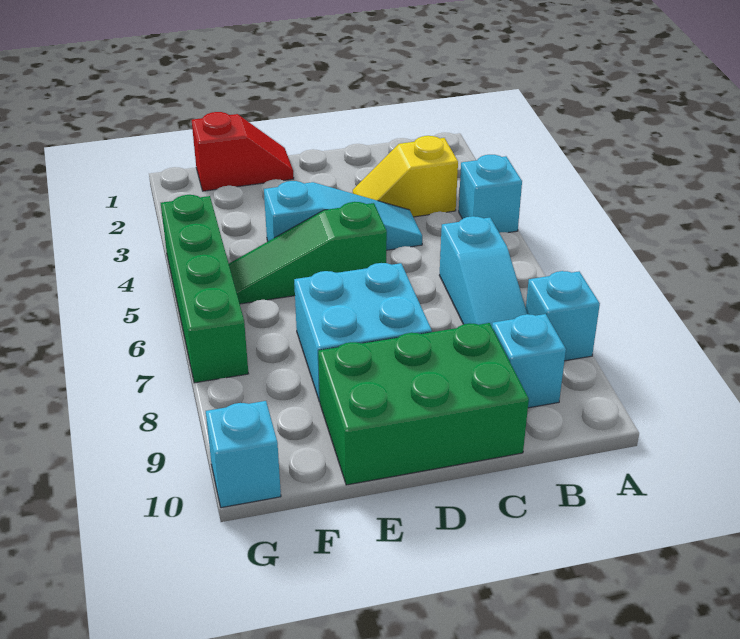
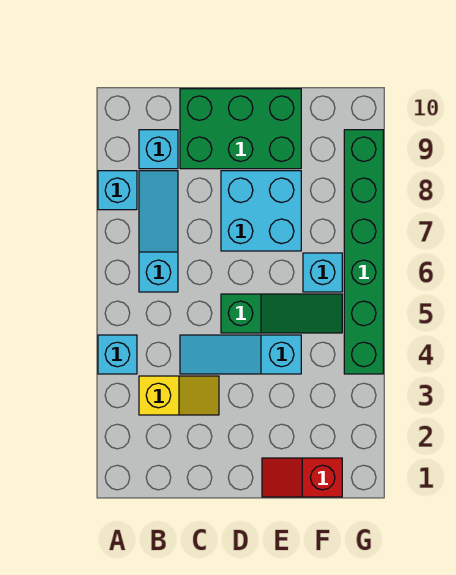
green 1x4 brick [161,195,248,383] -> green 1x6 brick [344,130,383,374]
cyan 1x1 brick [206,401,281,508] -> cyan 1x1 brick moved to [303,253,342,292]

